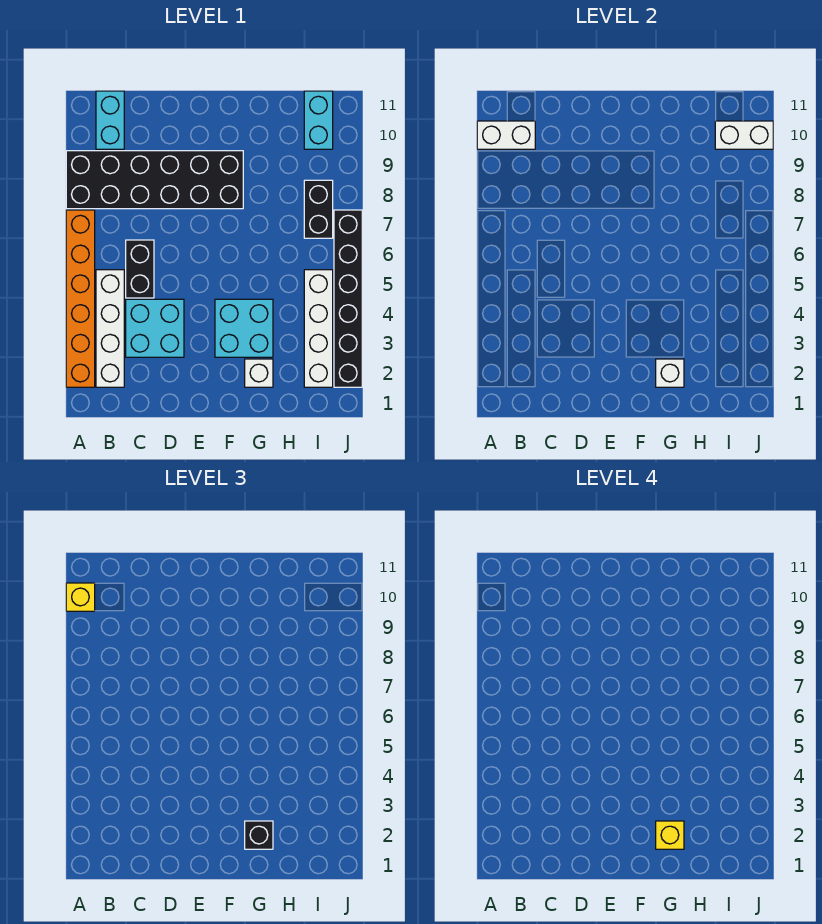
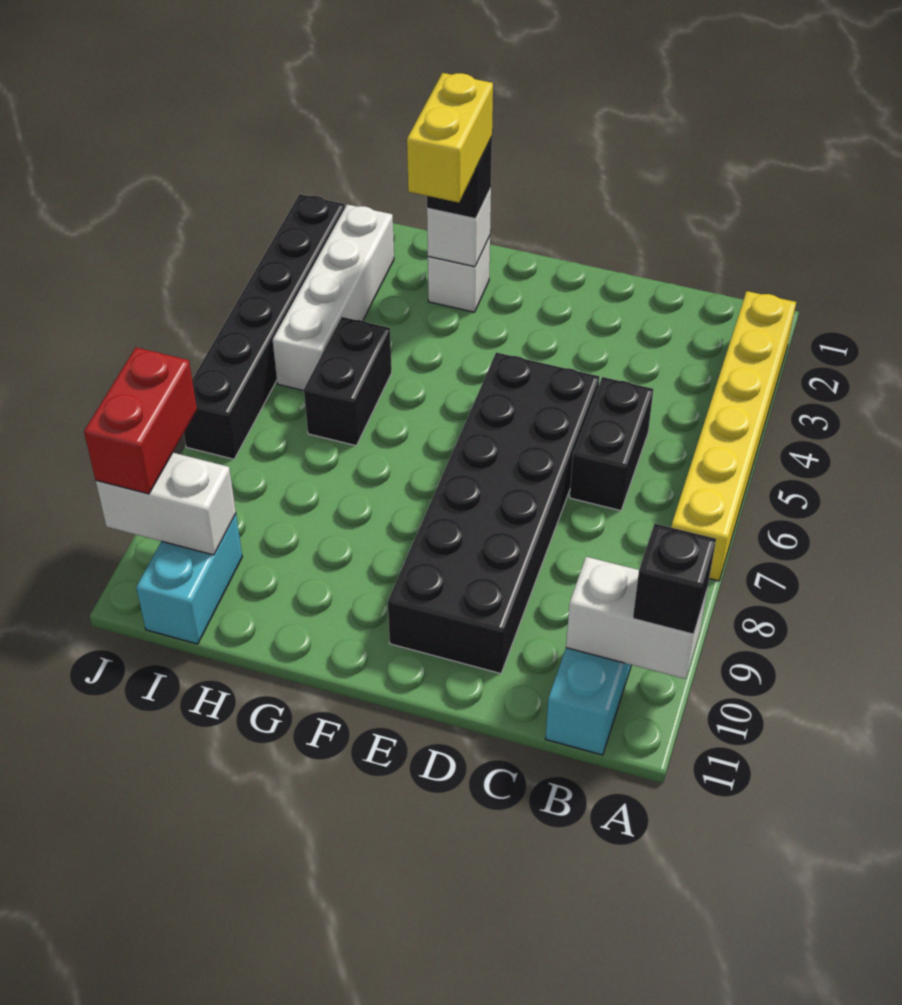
orange 1x6 brick [66,210,95,387] -> yellow 1x6 brick [671,291,796,581]
black 2x6 brick [66,151,243,209] -> black 2x6 brick turned to [388,352,599,674]
yellow 1x1 brick [66,583,95,611] -> black 1x1 brick [633,523,716,634]
white 1x4 brick [96,270,124,387] -> none
cyan 2x2 brick [126,299,184,357] -> none
cyan 2x2 brick [215,299,273,357] -> none
yellow 1x1 brick [656,821,684,849] -> yellow 1x2 brick [407,73,493,203]
black 1x2 brick [304,180,333,238] -> black 1x2 brick moved to [304,317,392,446]
none -> red 1x2 brick [84,347,197,494]

